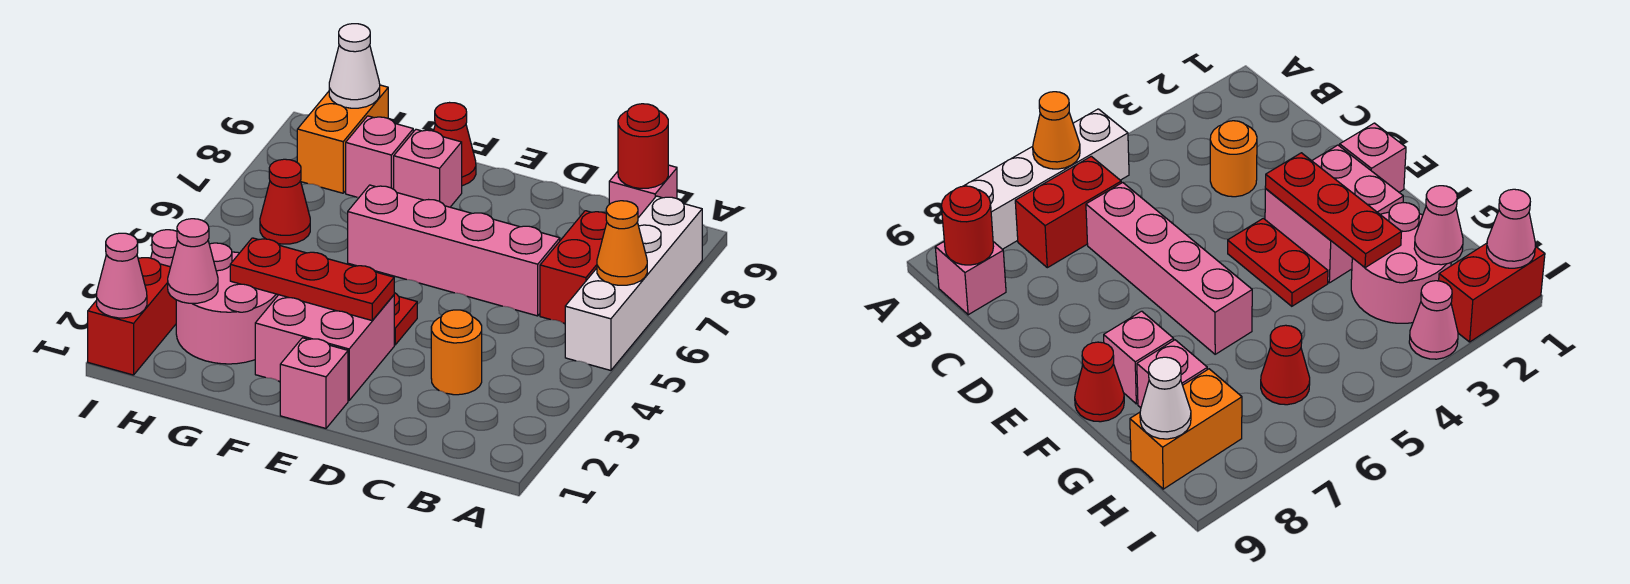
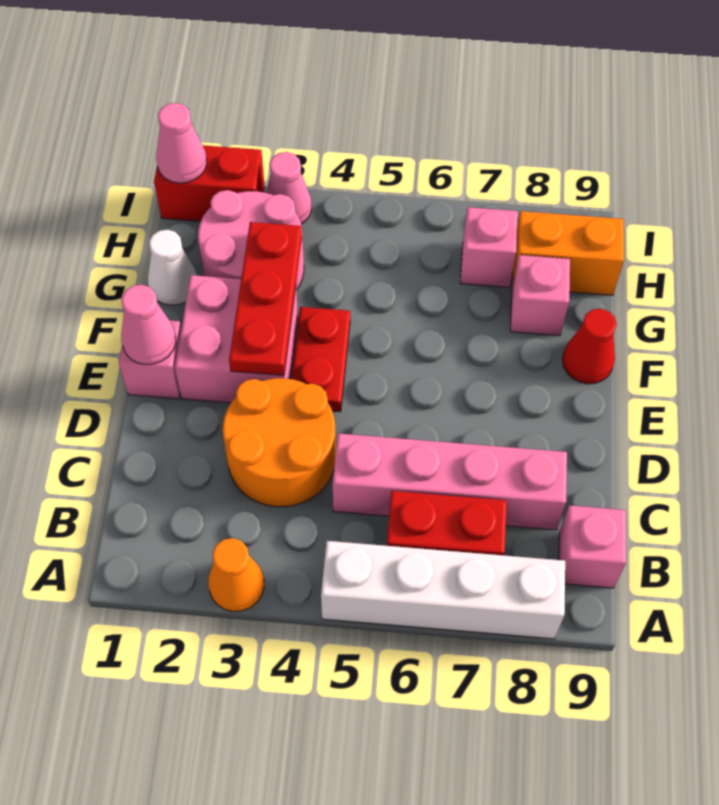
orange 1x1 cone [597,201,647,285] -> orange 1x1 cone moved to [208,538,264,612]
red 1x1 round brick [618,104,668,188] -> none
orange 1x1 round brick [431,310,482,395] -> orange 2x2 round brick [223,378,336,507]
pink 1x4 brick [348,185,560,316] -> pink 1x4 brick turned to [333,433,567,530]
pink 1x1 brick [394,129,462,207] -> pink 1x1 brick moved to [460,207,518,287]
pink 1x1 cone [168,219,218,303] -> pink 1x1 cone moved to [121,285,176,364]
red 1x1 cone [260,159,310,244] -> none
white 1x1 cone [329,24,380,108] -> white 1x1 cone moved to [148,230,197,305]

